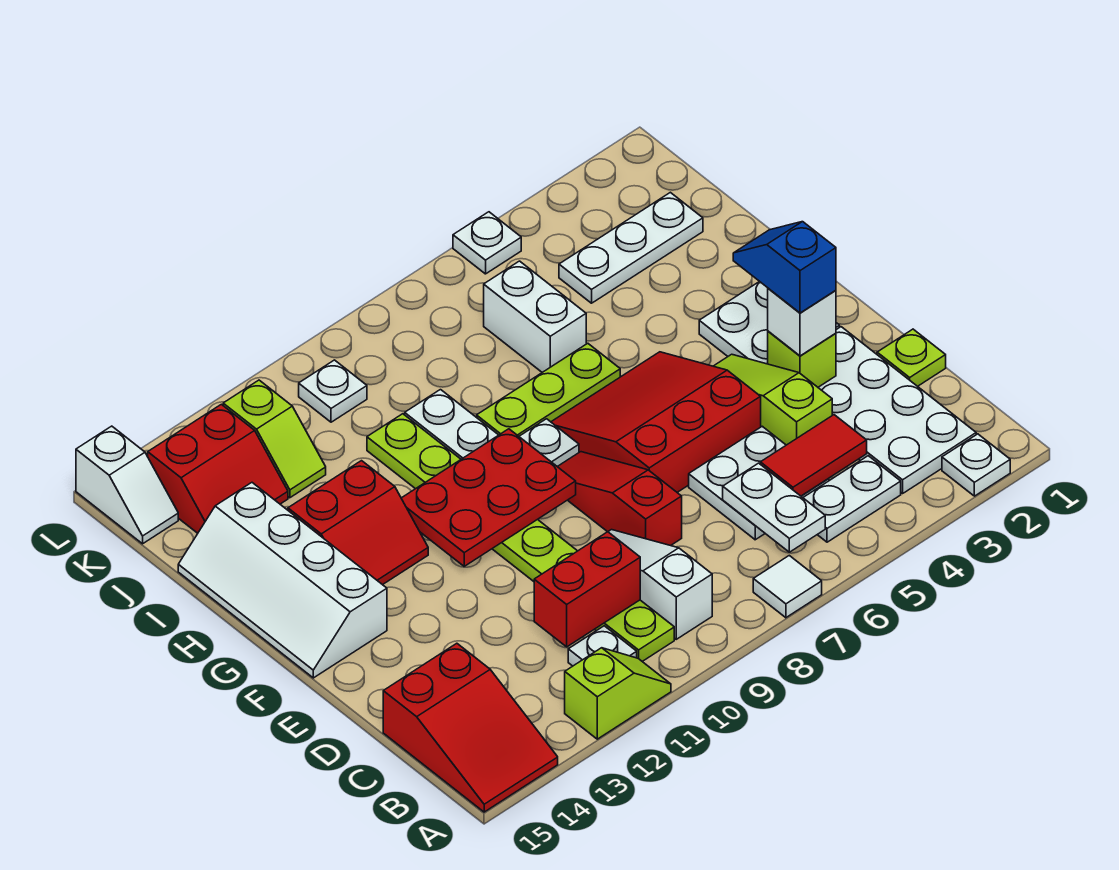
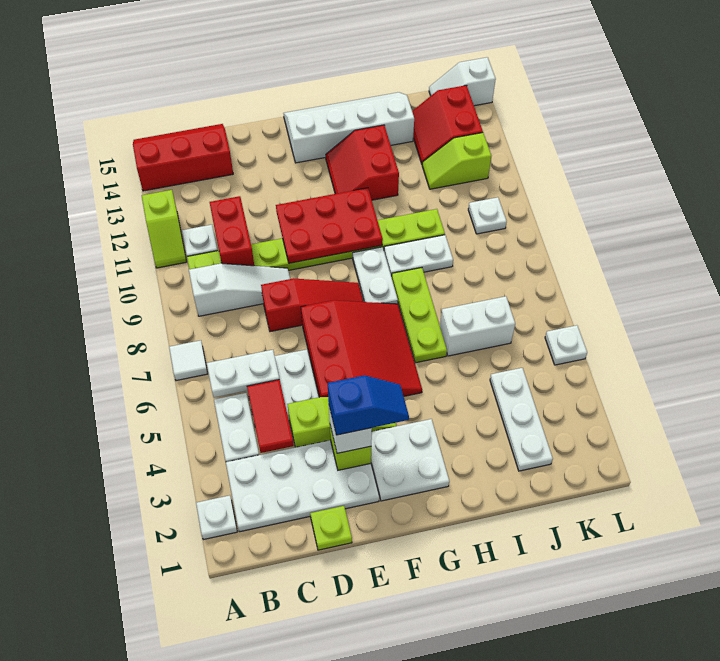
red 2x3 slope [383,643,558,812] -> red 2x3 slope turned to [133,124,233,191]
red 2x3 plate [401,429,576,566] -> red 2x3 plate turned to [276,188,383,263]

